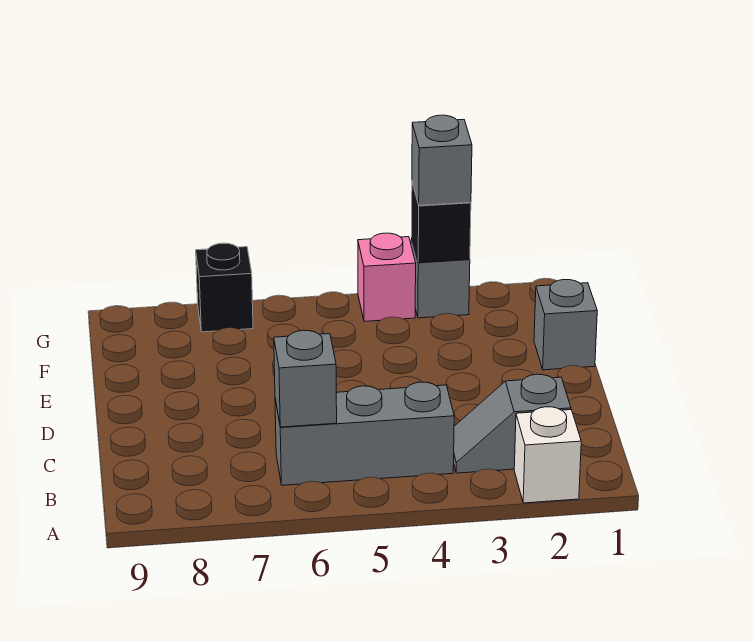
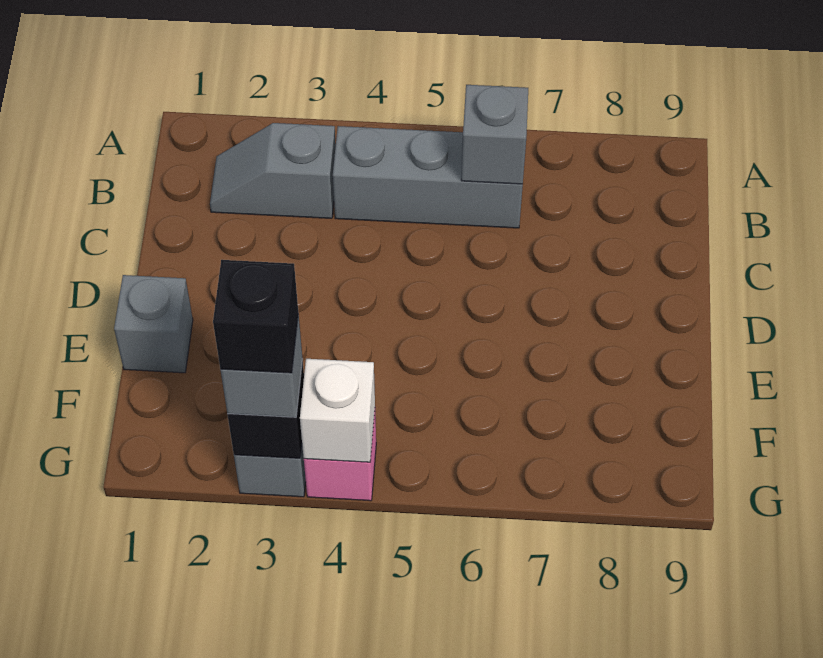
white 1x1 brick [514,407,581,503] -> white 1x1 brick moved to [300,359,375,462]
grey 1x2 slope [454,374,571,473] -> grey 1x2 slope turned to [210,123,336,218]
black 1x1 brick [196,243,253,332] -> black 1x1 brick moved to [213,260,298,373]

